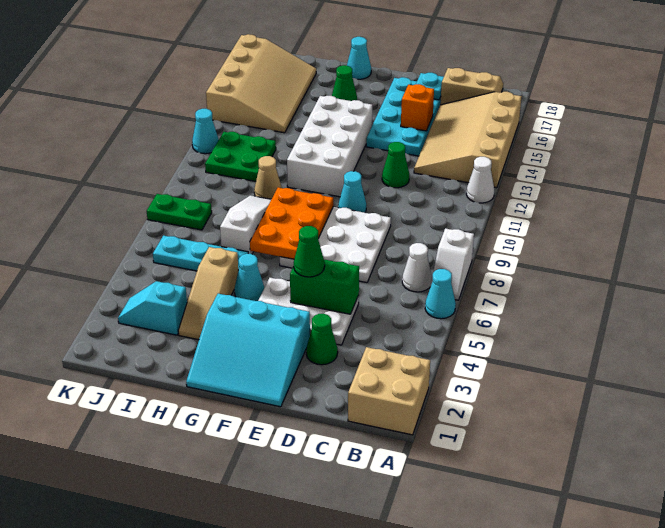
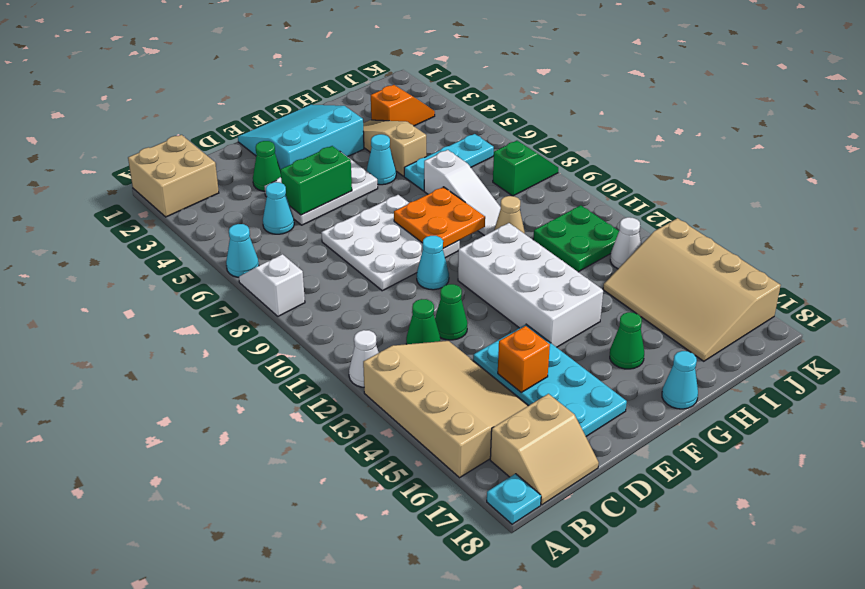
white 1x1 cone [402,243,432,292] -> white 1x1 cone moved to [610,217,641,269]
cyan 1x1 plate [416,73,444,100] -> cyan 1x1 plate moved to [487,474,541,524]
green 1x1 cone [294,226,325,277] -> green 1x1 cone moved to [406,299,440,344]
orange 2x3 plate [250,188,333,259] -> orange 2x2 plate [394,187,485,249]
cyan 1x2 slope [118,281,187,335] -> orange 1x2 slope [371,85,435,126]
green 1x2 plate [147,194,212,230] -> green 1x2 slope [493,141,558,196]
cyan 1x1 cone [192,109,219,154] -> cyan 1x1 cone moved to [263,182,294,234]

